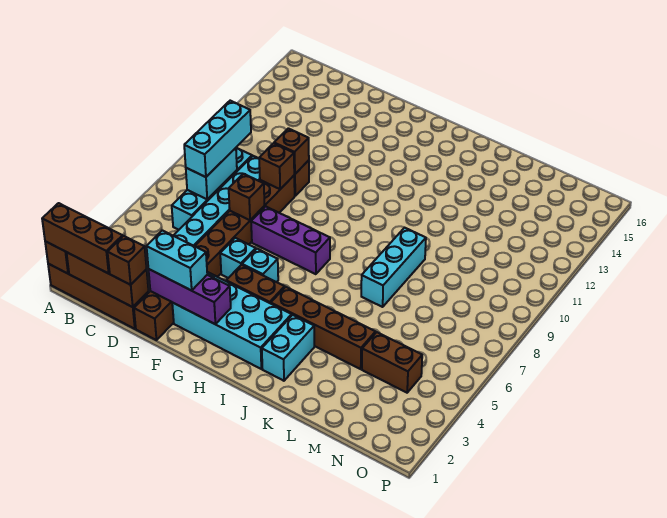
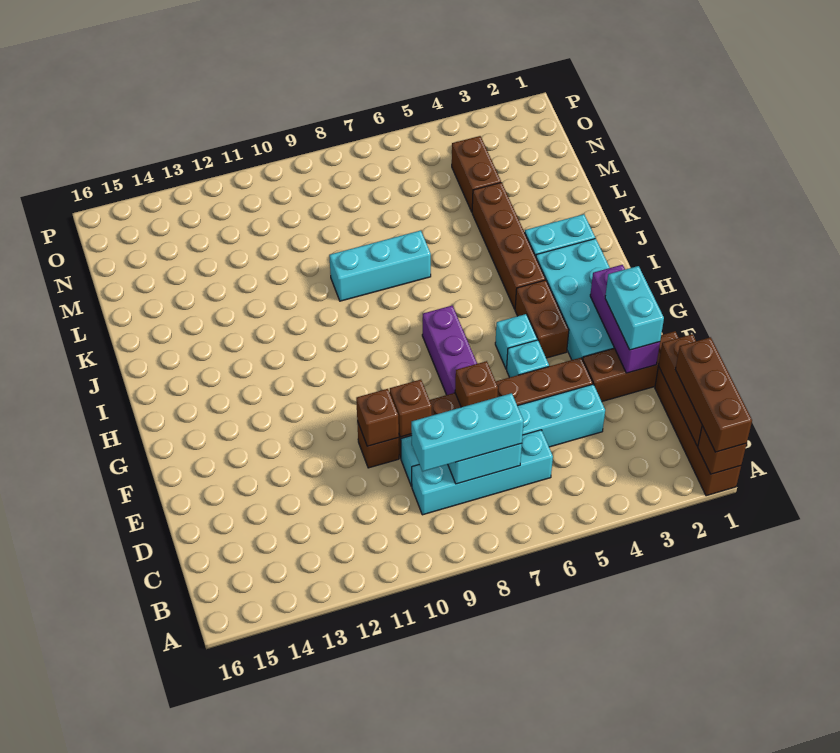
brown 1x1 brick [108,236,147,285] -> none

